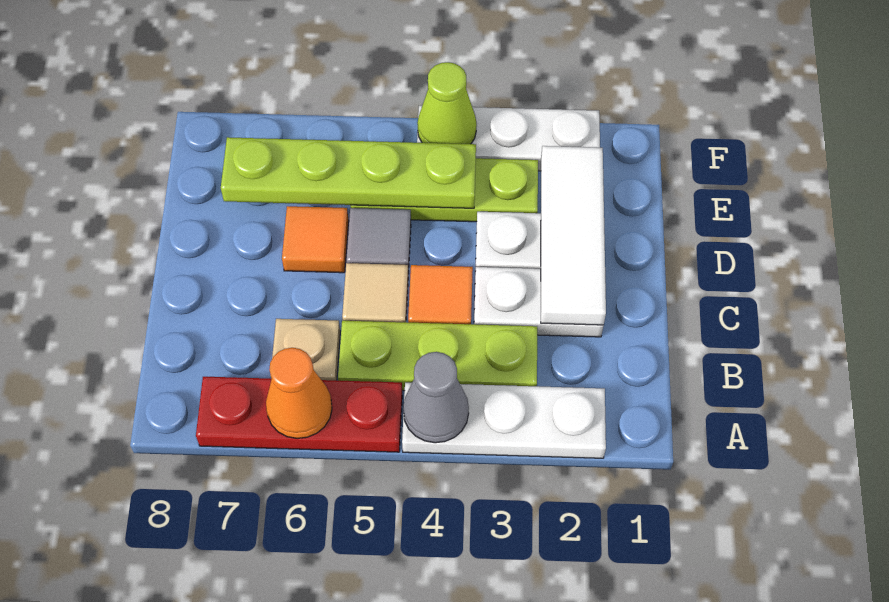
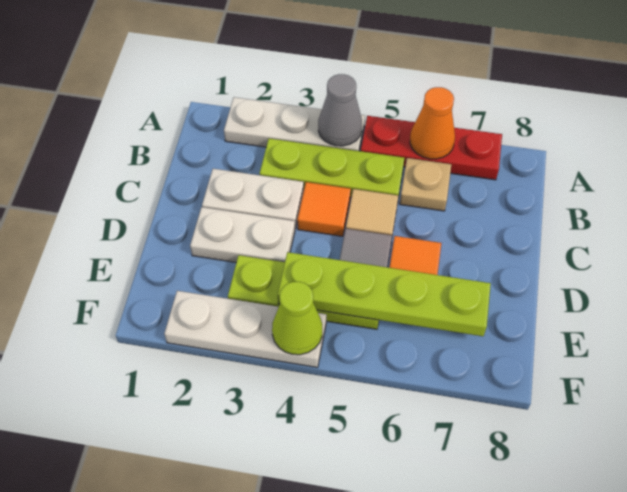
white 1x3 tile [541,146,606,325] -> none

